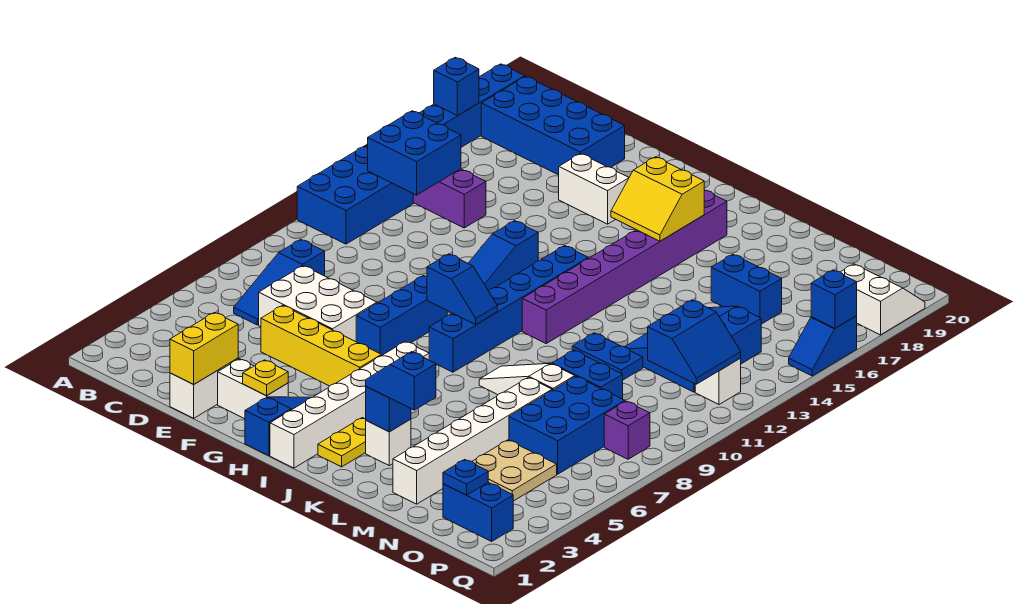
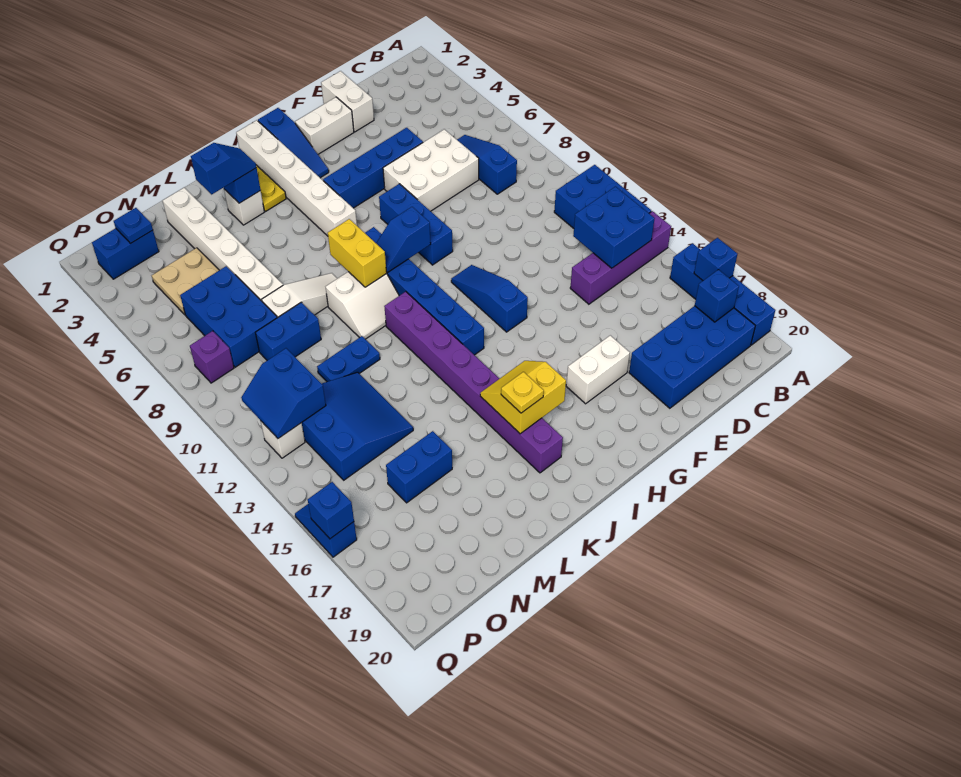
none -> blue 1x1 brick [695,270,739,322]
yellow 1x2 brick [170,313,238,384] -> yellow 1x2 brick moved to [328,219,387,287]
yellow 1x4 brick [261,305,381,386] -> blue 1x4 brick [323,128,423,208]
yellow 1x1 plate [243,360,288,396] -> yellow 1x1 plate moved to [501,372,544,413]
white 2x2 slope [841,264,925,335] -> white 2x2 slope moved to [326,272,399,339]

